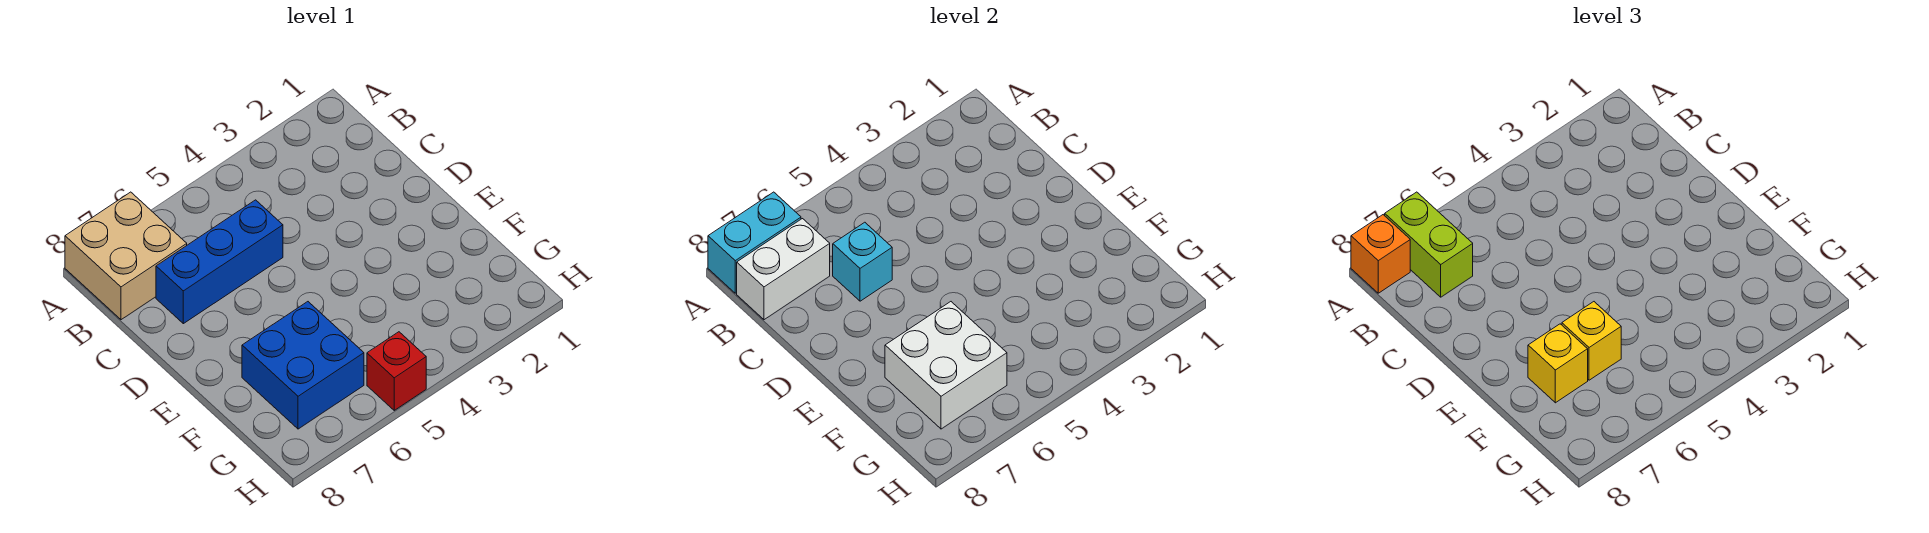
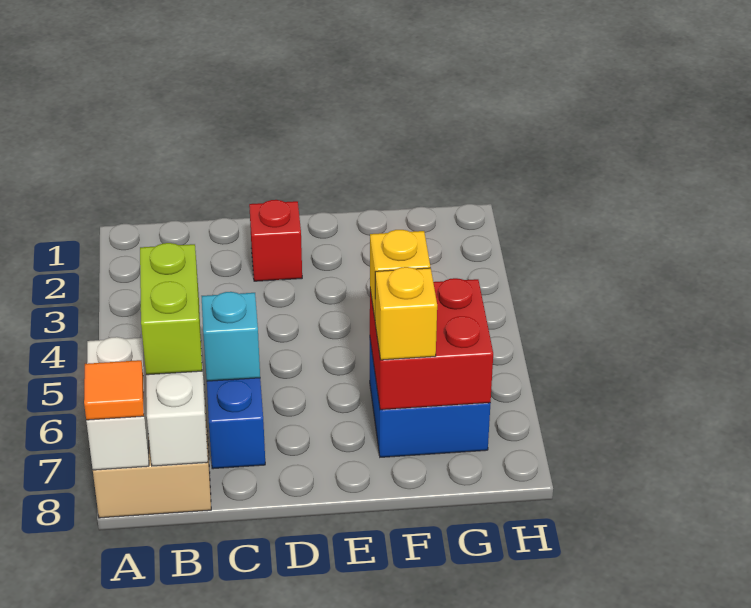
cyan 1x2 brick [708,192,801,293] -> white 1x2 brick [86,337,149,470]
lime 1x2 brick [1385,192,1473,297] -> lime 1x2 brick turned to [140,243,202,375]
orange 1x1 brick [1351,215,1410,293] -> orange 1x1 tile [84,360,144,420]
white 2x2 brick [885,302,1007,429] -> red 2x2 brick [370,278,493,410]
red 1x1 brick [367,332,426,410] -> red 1x1 brick moved to [249,200,302,281]

